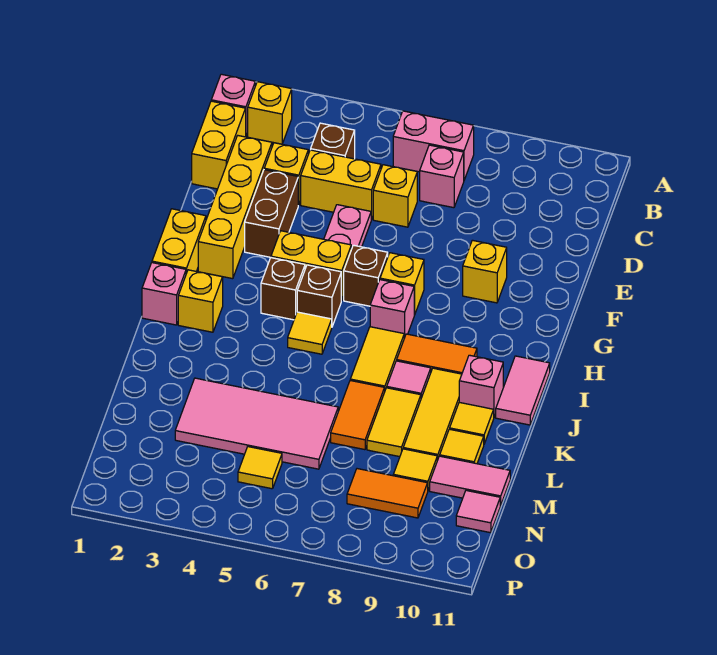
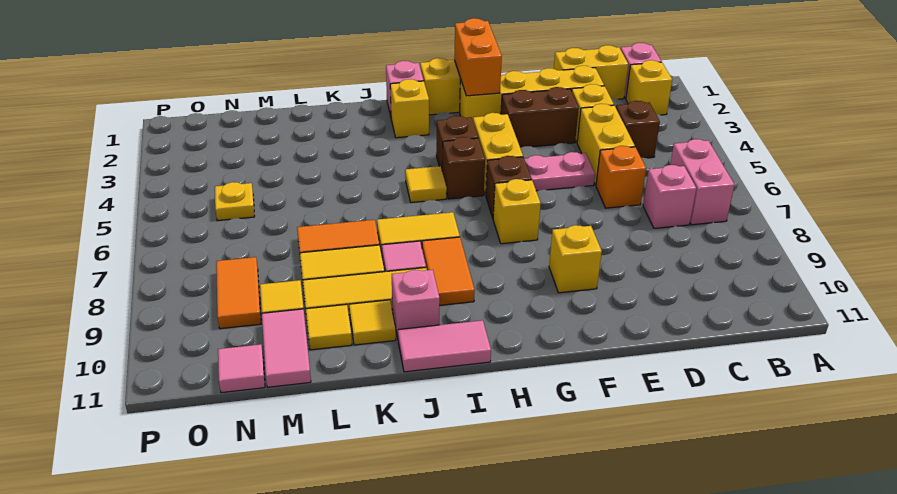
yellow 1x1 brick [373,165,417,227] -> orange 1x1 brick [596,146,646,208]
none -> orange 1x2 brick [454,18,502,96]
pink 1x1 brick [370,280,414,338] -> none
pink 2x4 tile [175,378,338,469] -> none
yellow 1x1 tile [238,447,282,489] -> yellow 1x1 plate [215,182,255,221]

